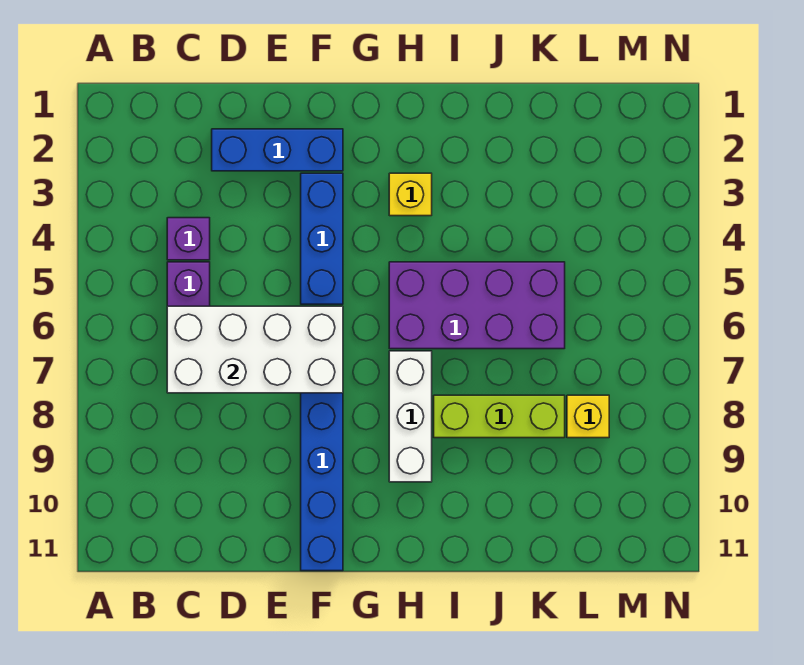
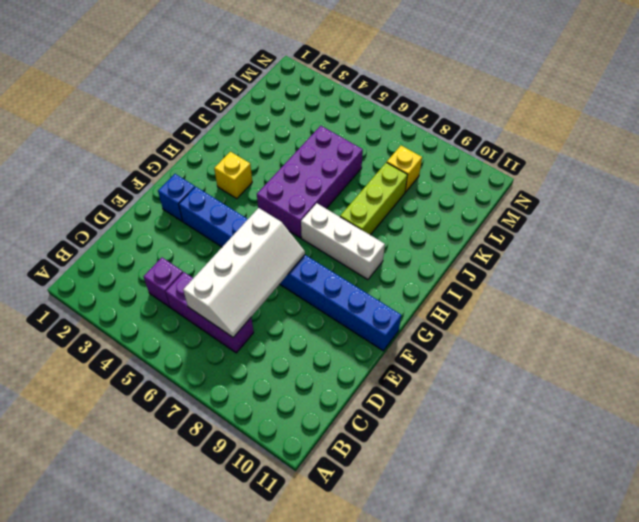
white 2x4 brick [167,306,343,393] -> white 2x4 slope [183,208,305,337]
blue 1x3 brick [212,129,343,171] -> blue 1x1 brick [158,174,195,221]

